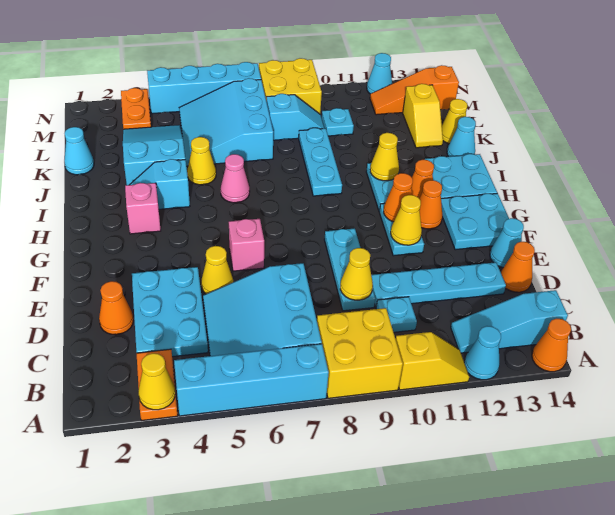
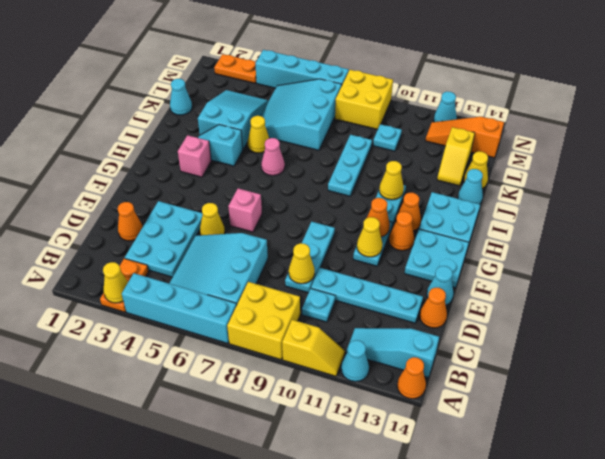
cyan 1x2 slope [267,94,325,140] -> none
orange 1x2 plate [121,88,151,129] -> orange 1x2 plate turned to [214,54,256,83]

